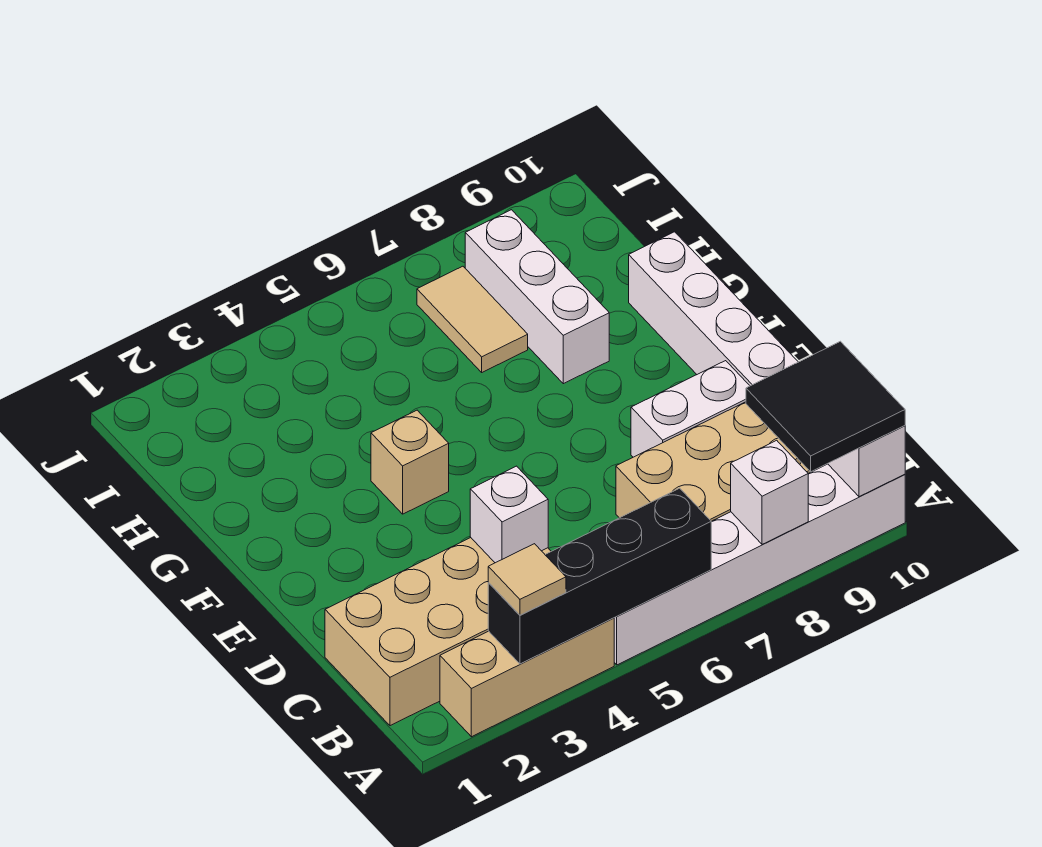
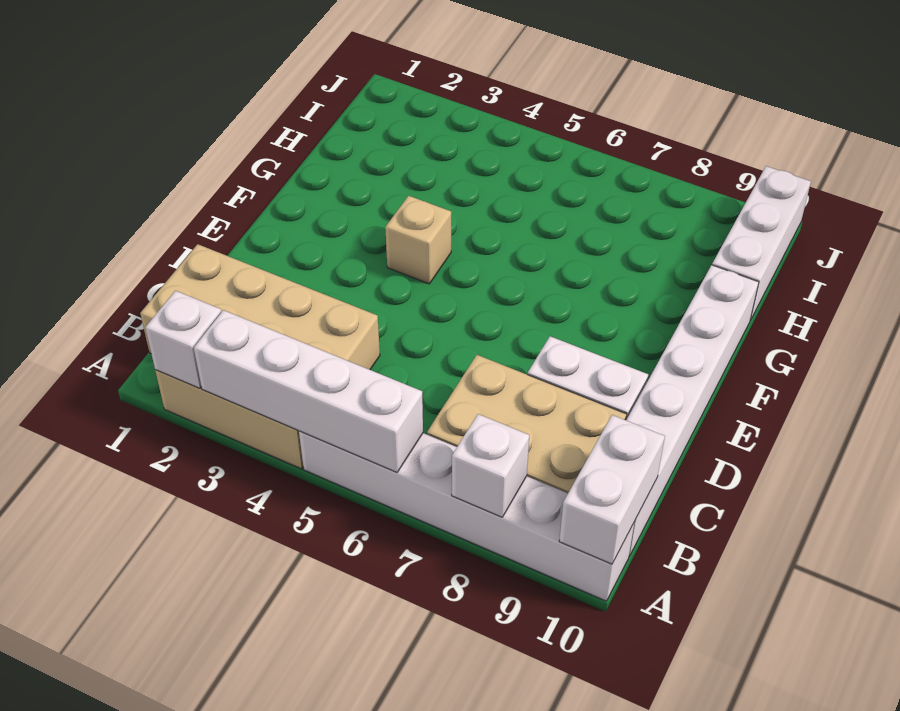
black 1x4 brick [488,488,711,664] -> white 1x4 brick [194,310,423,473]
tan 1x1 tile [488,544,566,615] -> none
black 2x2 tile [746,341,905,472] -> none
white 1x1 brick [470,466,548,563] -> white 1x1 brick moved to [145,291,221,388]
white 1x3 brick [465,210,609,384] -> white 1x3 brick moved to [712,166,811,320]
tan 1x2 tile [417,266,528,372] -> none

